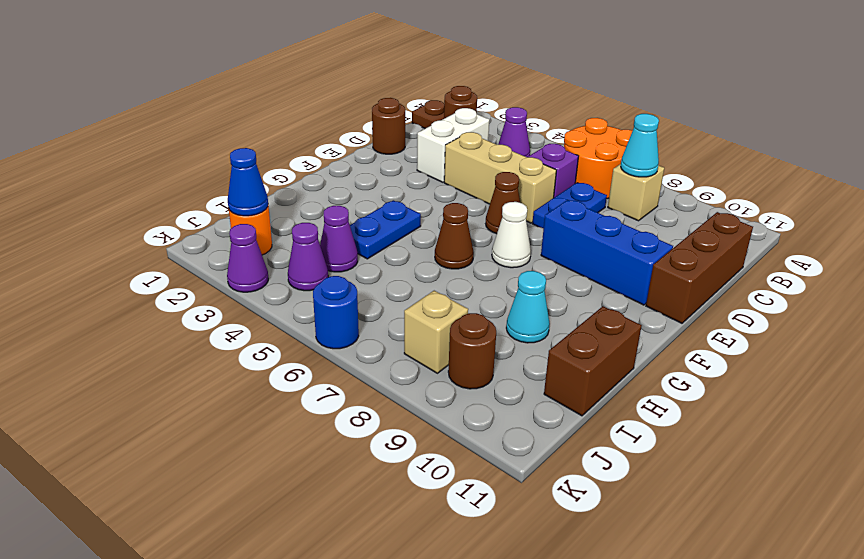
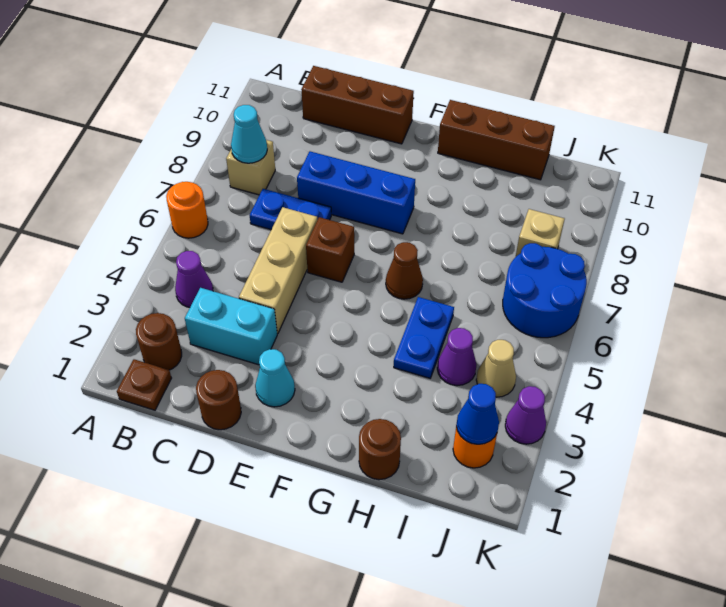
orange 2x2 round brick [564,118,632,199] -> orange 1x1 round brick [166,182,208,238]
white 1x2 brick [417,108,489,182] -> cyan 1x2 brick [185,288,277,365]
purple 1x1 brick [528,144,579,197] -> none
brown 1x1 cone [486,172,520,234] -> brown 1x1 brick [306,217,354,282]
blue 1x3 brick [541,200,673,305] -> blue 1x3 brick turned to [297,151,415,234]
white 1x1 cone [492,202,531,268] -> none
blue 1x2 plate [350,200,421,259] -> blue 1x2 plate turned to [394,297,454,378]
cyan 1x1 cone [506,271,550,343] -> cyan 1x1 cone moved to [255,349,295,407]
brown 1x2 brick [544,306,642,416] -> brown 1x3 brick [438,100,555,180]
purple 1x1 cone [288,223,328,291] -> tan 1x1 cone [476,340,516,397]
brown 1x1 round brick [448,313,496,389] -> brown 1x1 round brick moved to [359,419,401,480]
blue 1x1 round brick [313,276,359,349] -> blue 2x2 round brick [503,243,587,338]

